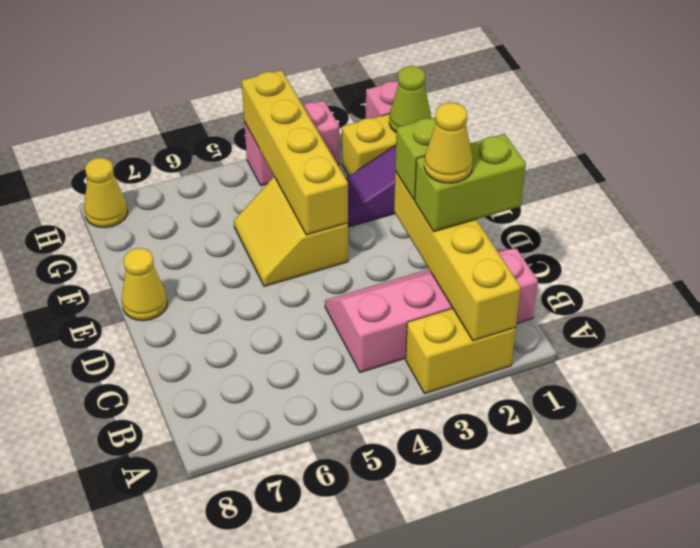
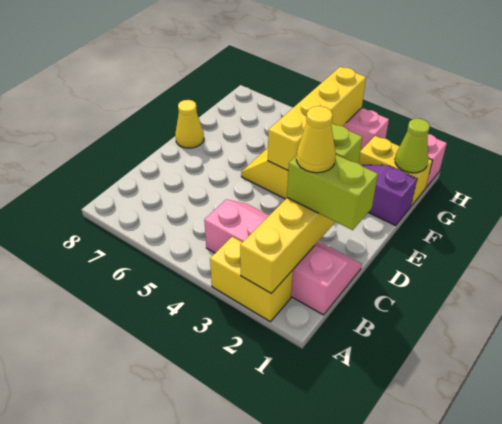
yellow 1x1 cone [84,158,128,228] -> none

